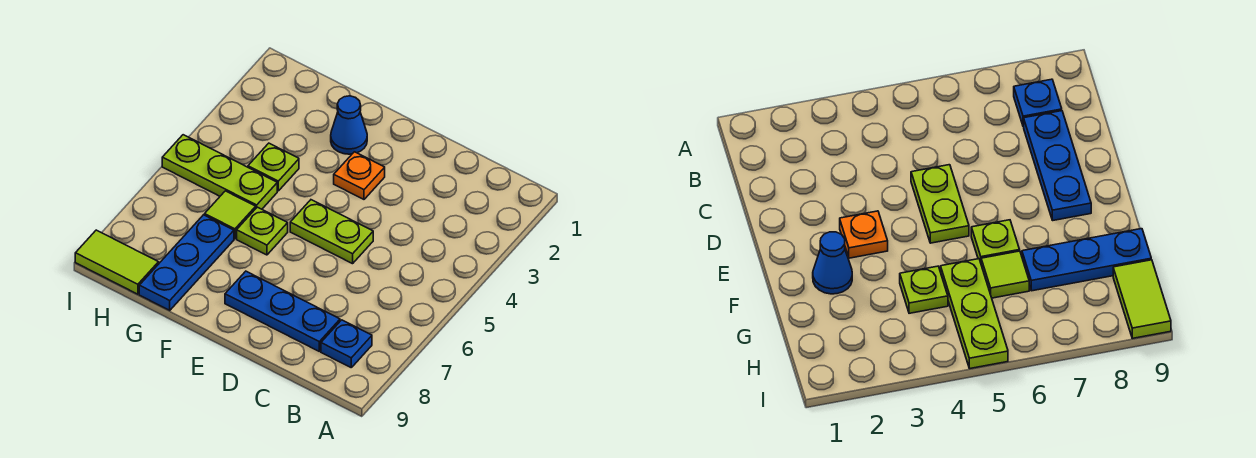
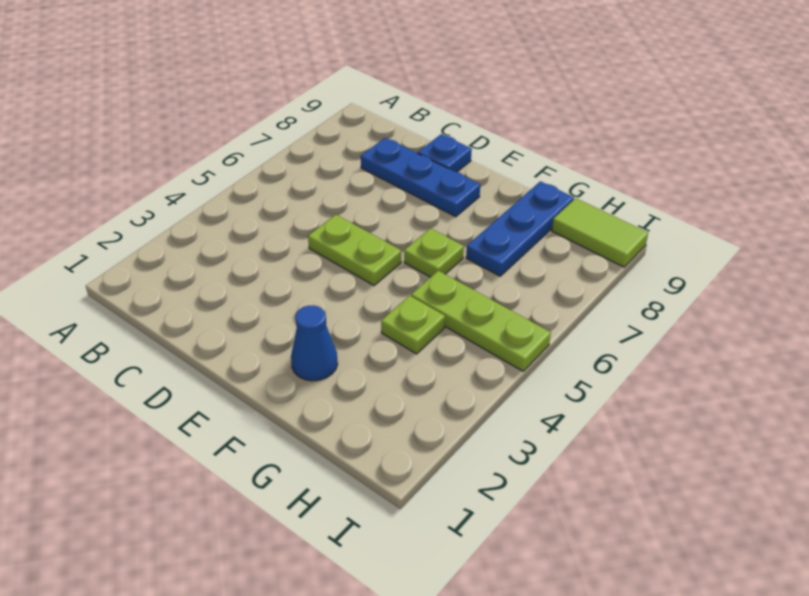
blue 1x1 plate [321,320,372,367] -> blue 1x1 plate moved to [418,134,472,172]
orange 1x1 plate [334,152,385,199] -> none
lime 1x1 tile [205,191,256,239] -> none

